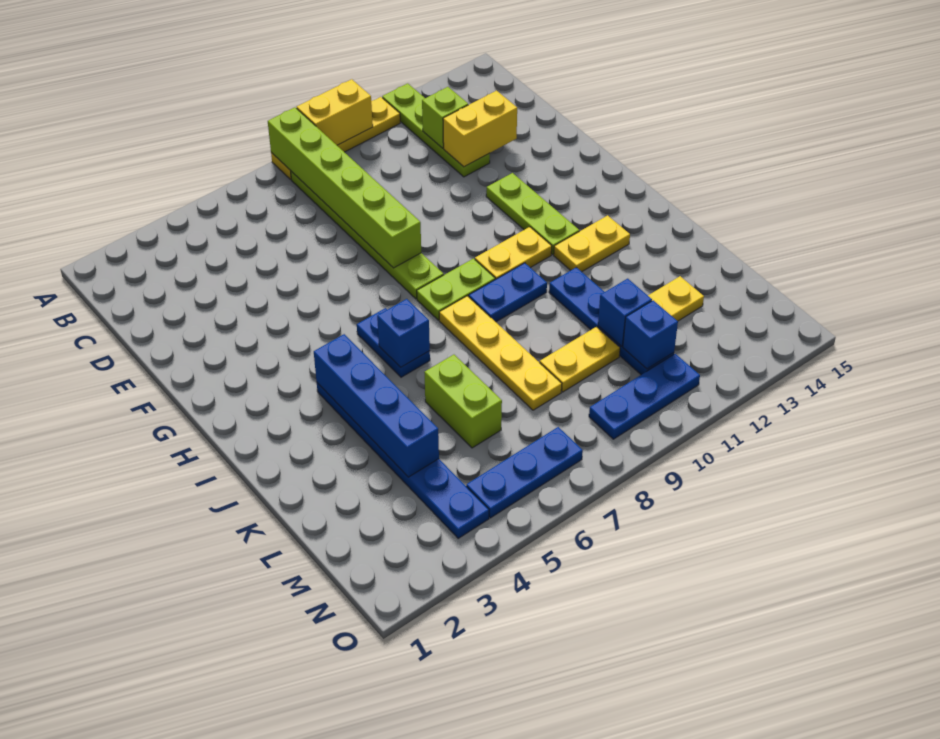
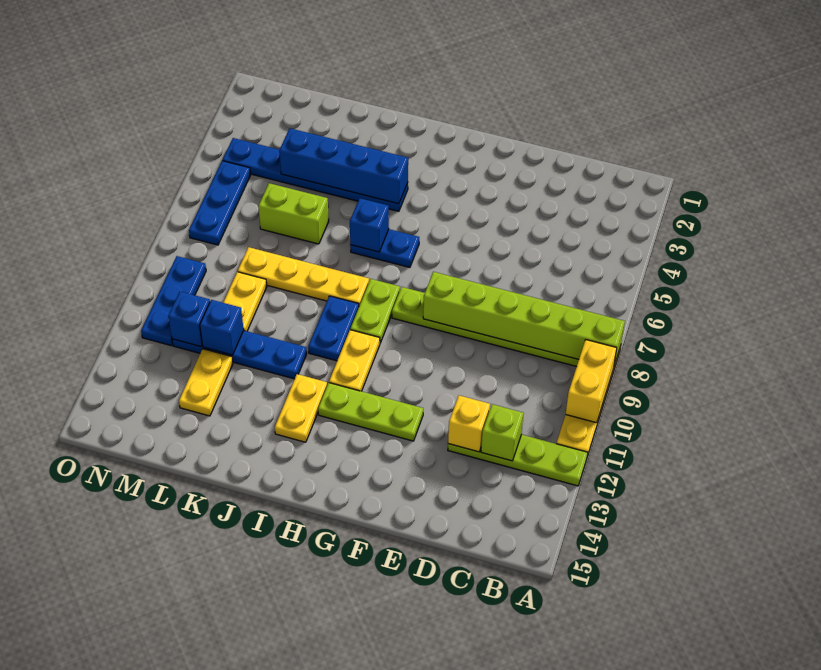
yellow 1x2 brick [443,91,517,167] -> yellow 1x1 brick [448,395,490,452]

